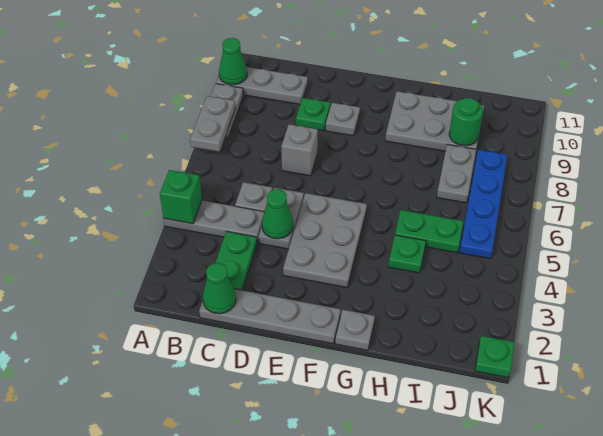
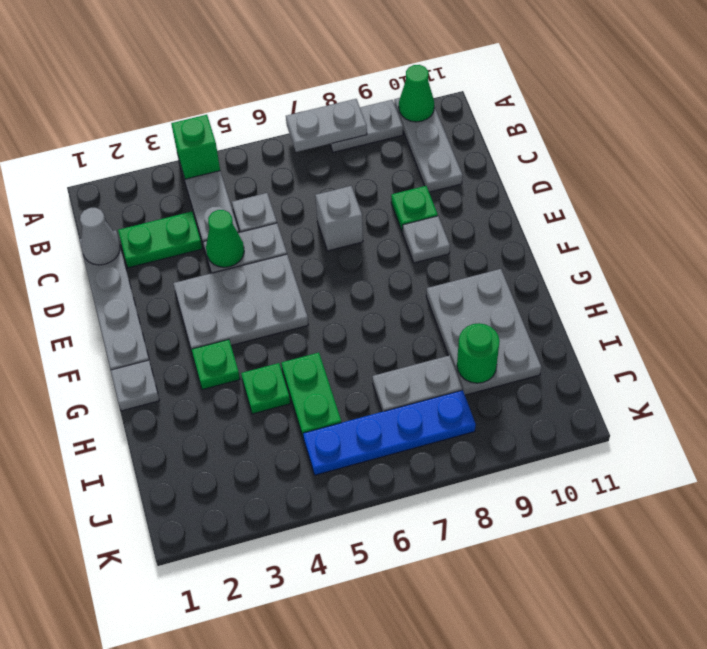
green 1x1 cone [203,263,236,314] -> grey 1x1 cone [80,208,120,265]
green 1x1 plate [475,336,515,378] -> green 1x1 plate moved to [191,339,240,390]

